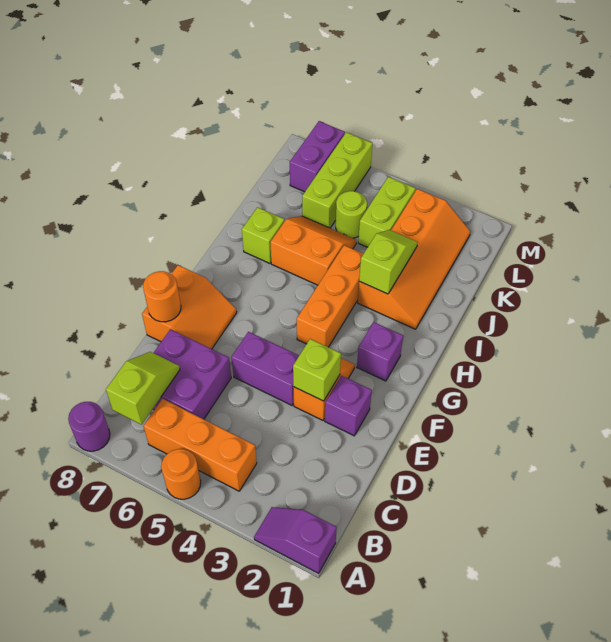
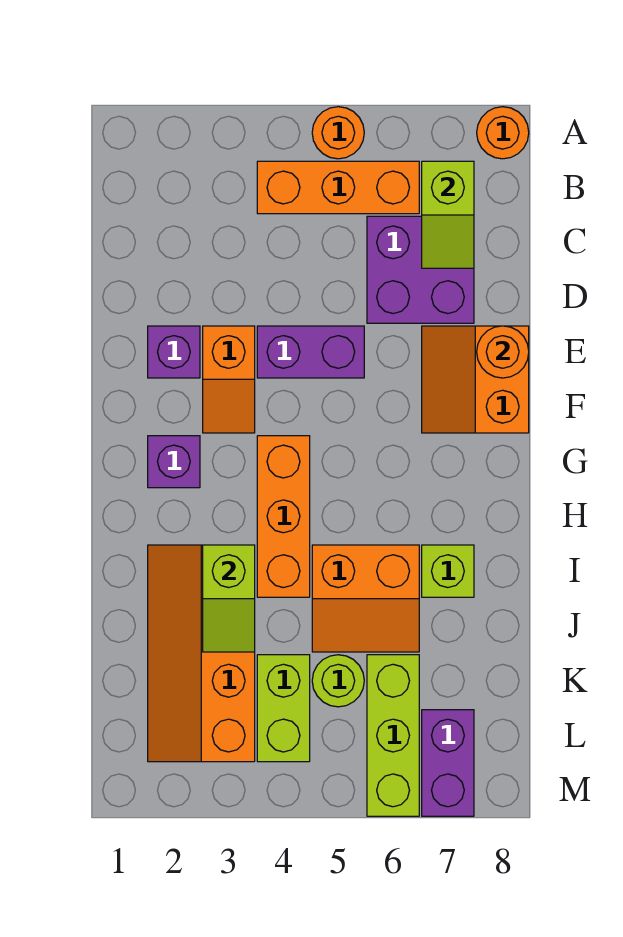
purple 1x2 slope [254,507,337,573] -> none
purple 1x1 round brick [68,402,110,451] -> orange 1x1 round brick [477,107,529,159]
lime 1x1 brick [293,339,341,401] -> none

